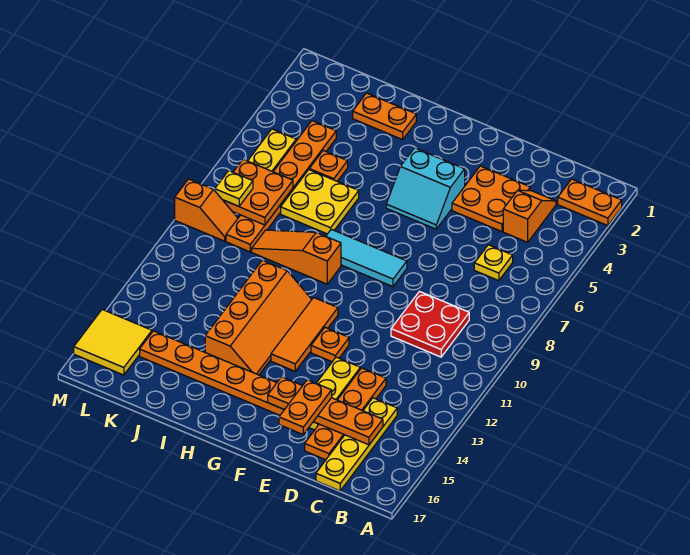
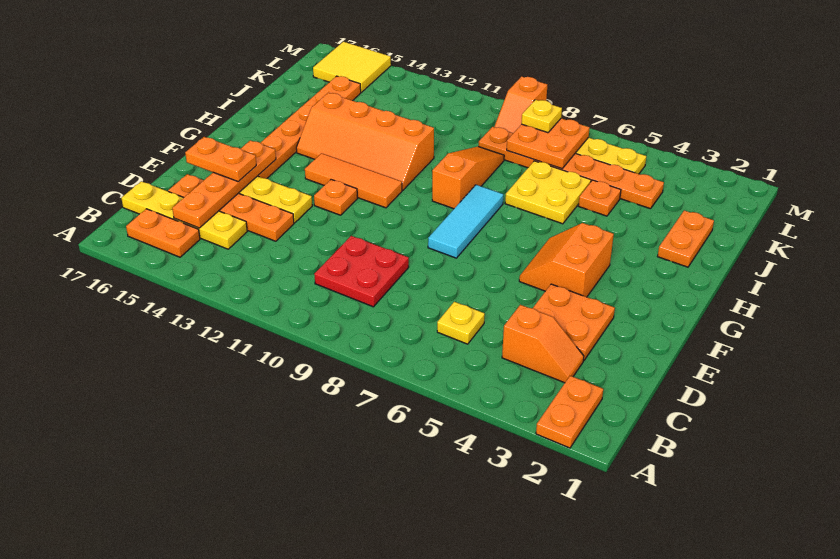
none -> orange 1x2 plate [126,209,200,257]
cyan 2x2 slope [386,148,465,229] -> orange 2x2 slope [519,223,614,297]

